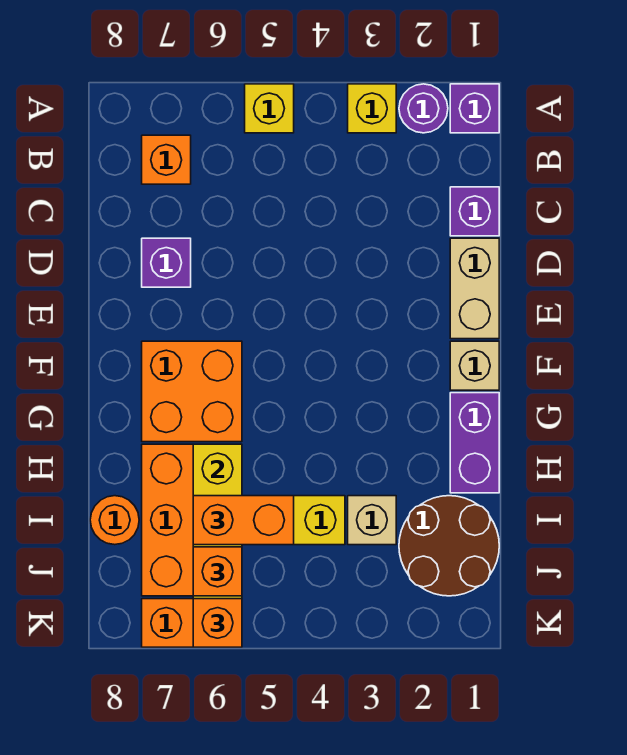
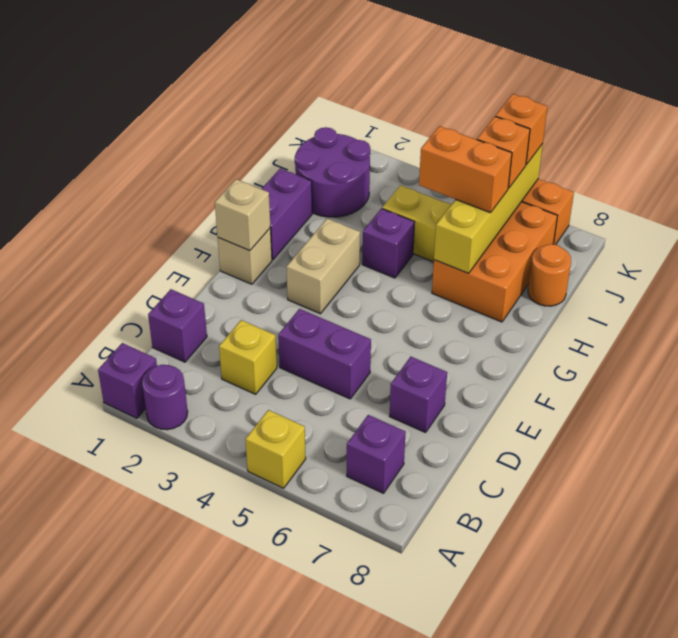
yellow 1x1 brick [348,84,396,133] -> yellow 1x1 brick moved to [219,320,277,394]
orange 1x1 brick [142,135,191,184] -> purple 1x1 brick [347,415,406,493]
tan 1x2 brick [450,238,499,339] -> tan 1x2 brick moved to [286,219,360,314]
none -> purple 1x2 brick [278,309,371,399]
orange 2x2 brick [142,341,242,442] -> none
none -> purple 1x1 brick [362,209,415,278]
brown 2x2 round brick [399,496,499,596] -> purple 2x2 round brick [295,127,370,217]
tan 1x1 brick [348,496,396,545] -> tan 1x1 brick moved to [215,179,270,251]

